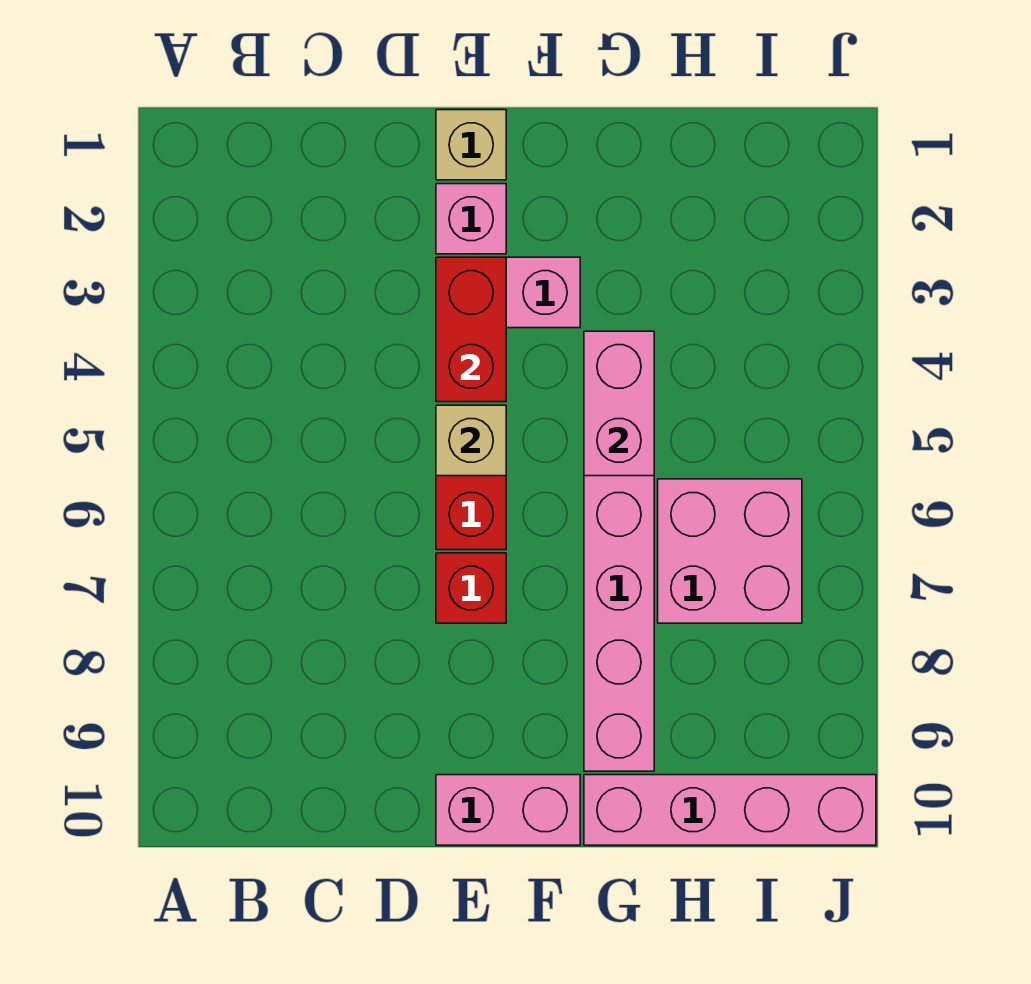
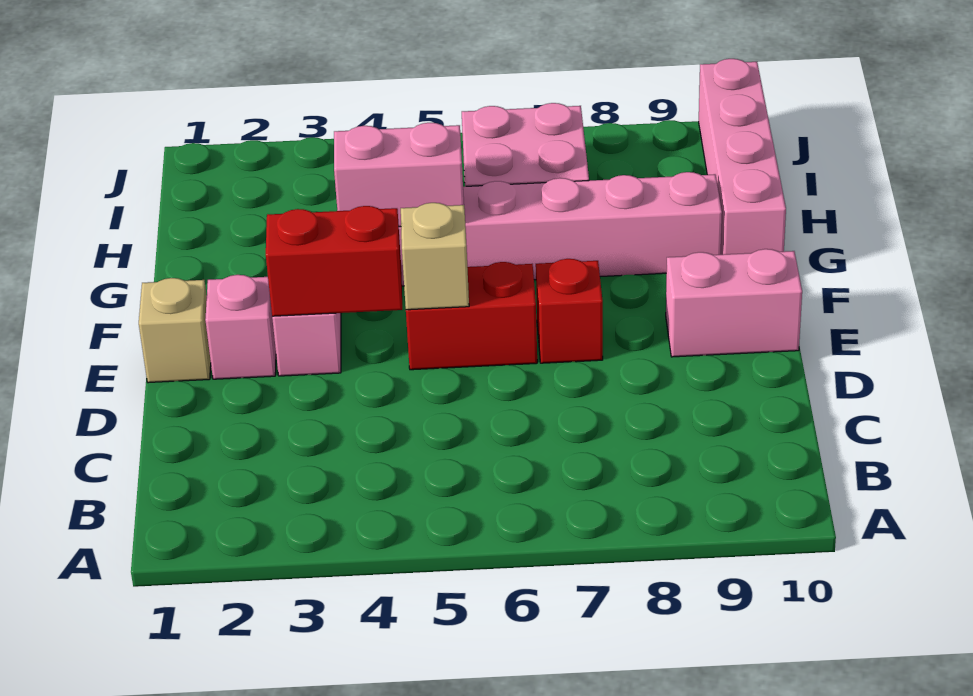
pink 1x2 brick [436,775,580,845] -> pink 1x2 brick turned to [666,249,802,357]

